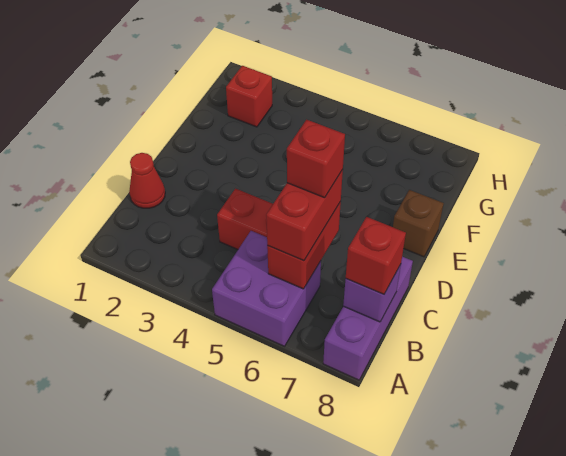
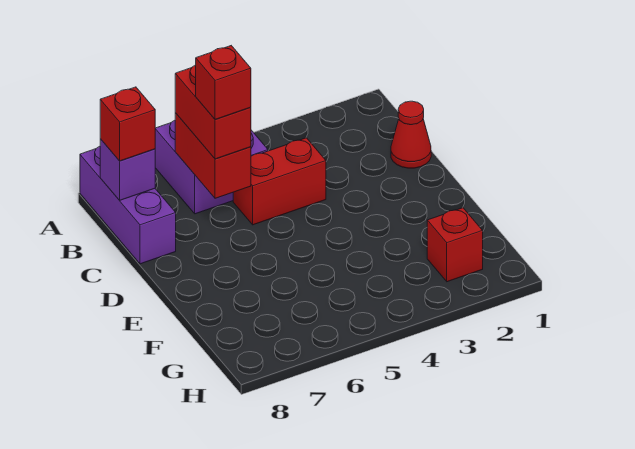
brown 1x1 brick [393,190,444,257] -> none

